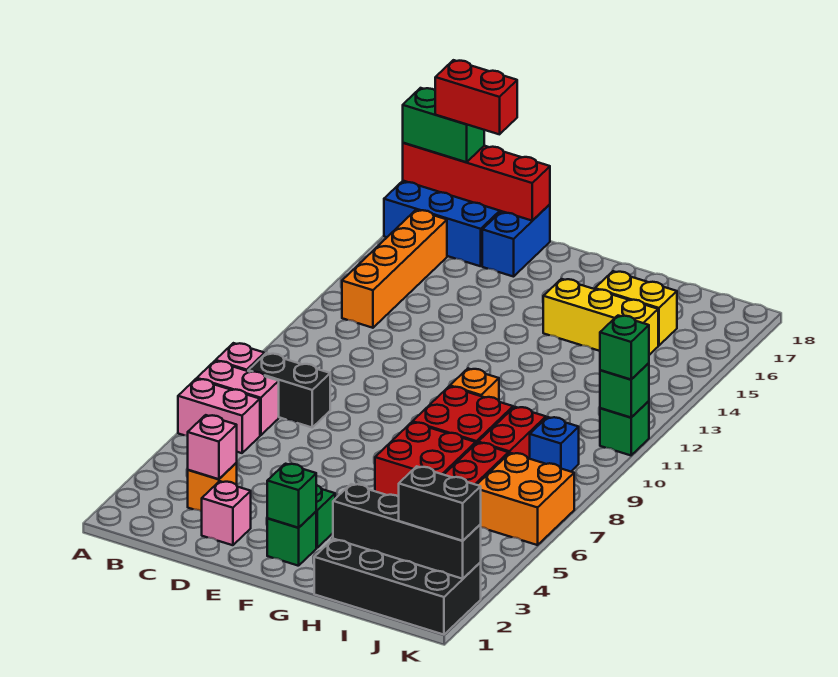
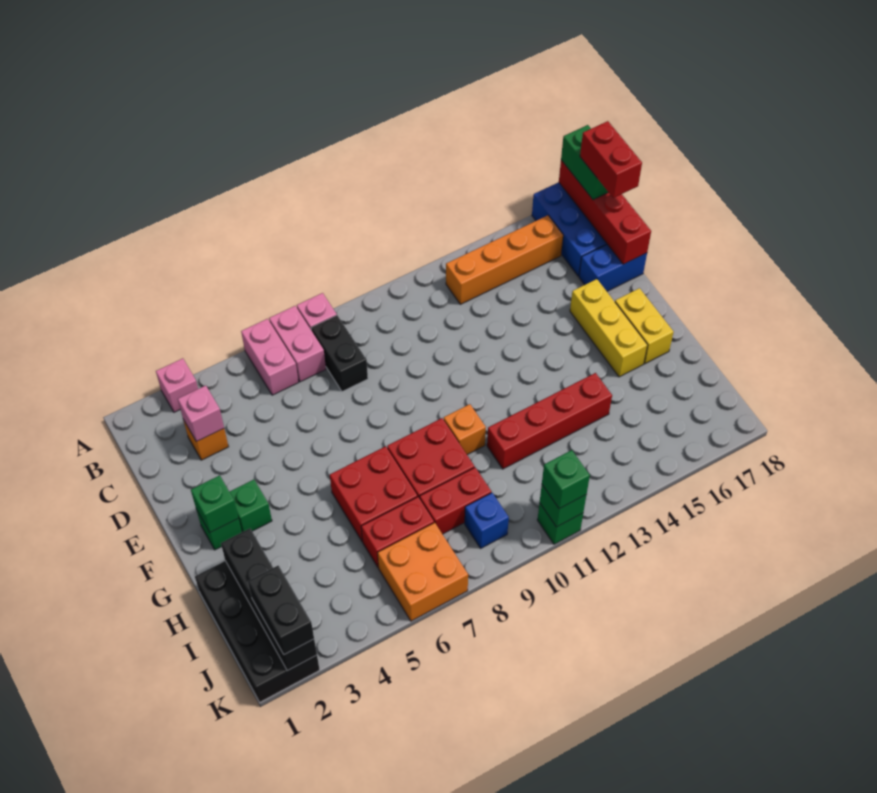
pink 1x1 brick [202,481,251,545] -> pink 1x1 brick moved to [156,358,198,412]
yellow 1x3 brick [543,279,658,355] -> yellow 1x3 brick moved to [570,279,648,377]
none -> red 1x4 brick [487,373,612,469]
yellow 1x2 brick [595,271,677,345] -> yellow 1x2 brick moved to [615,288,674,364]

